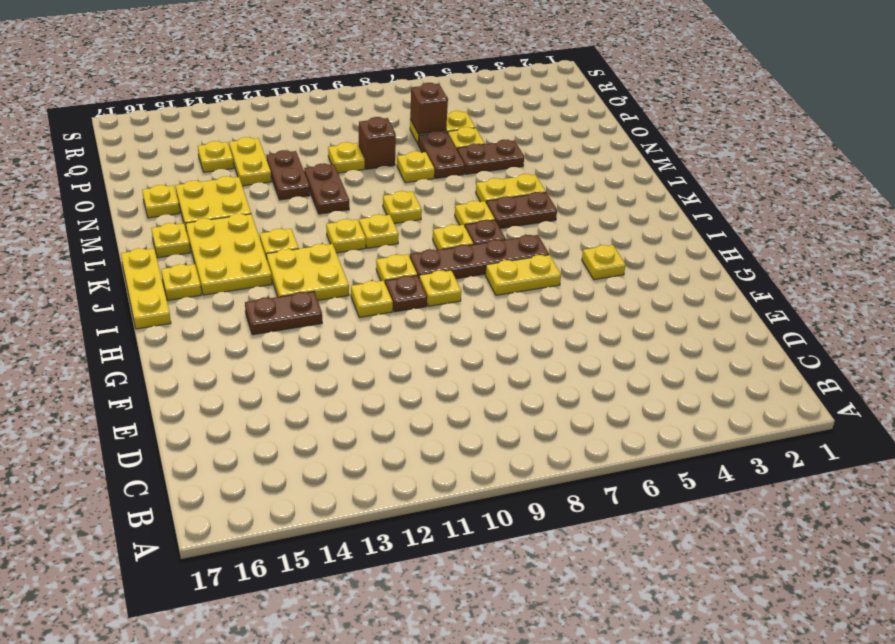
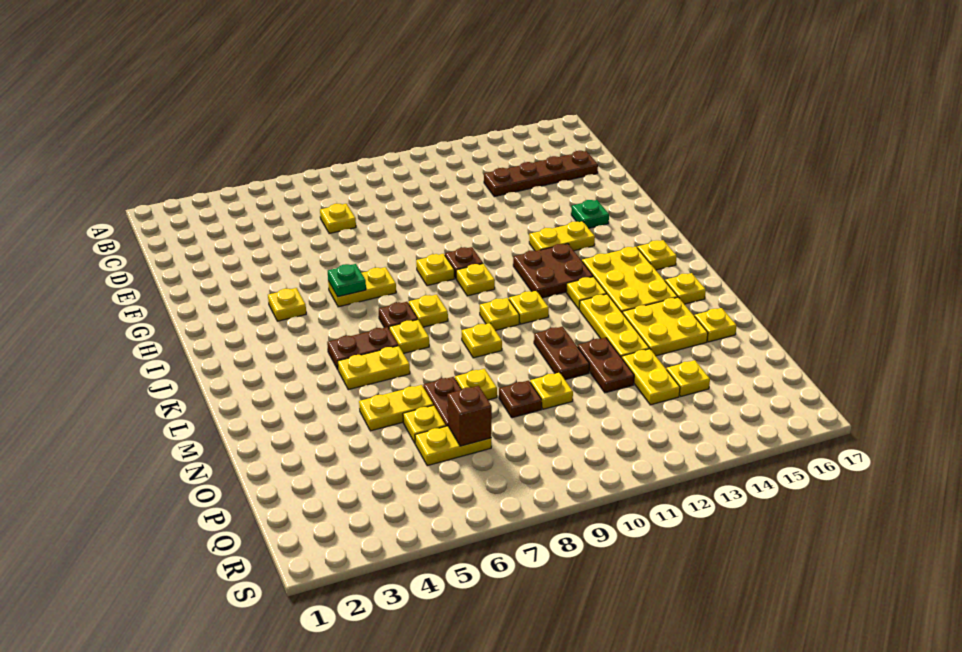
none -> green 1x1 plate [571,200,609,228]
none -> green 1x1 plate [328,264,366,297]
yellow 1x1 plate [351,281,393,317] -> yellow 1x1 plate moved to [320,204,356,233]
brown 1x2 plate [245,291,322,335] -> yellow 1x2 plate [529,221,595,251]
brown 1x4 plate [410,235,549,279] -> brown 1x4 plate moved to [484,151,598,197]
yellow 2x2 plate [266,244,349,300] -> brown 2x2 plate [513,244,593,298]
yellow 1x3 plate [121,248,171,329] -> yellow 1x3 plate moved to [580,294,649,358]
brown 1x2 plate [457,140,524,174] -> yellow 1x2 plate [359,385,433,431]
brown 1x1 brick [359,117,396,169] -> brown 1x1 plate [499,381,542,418]

